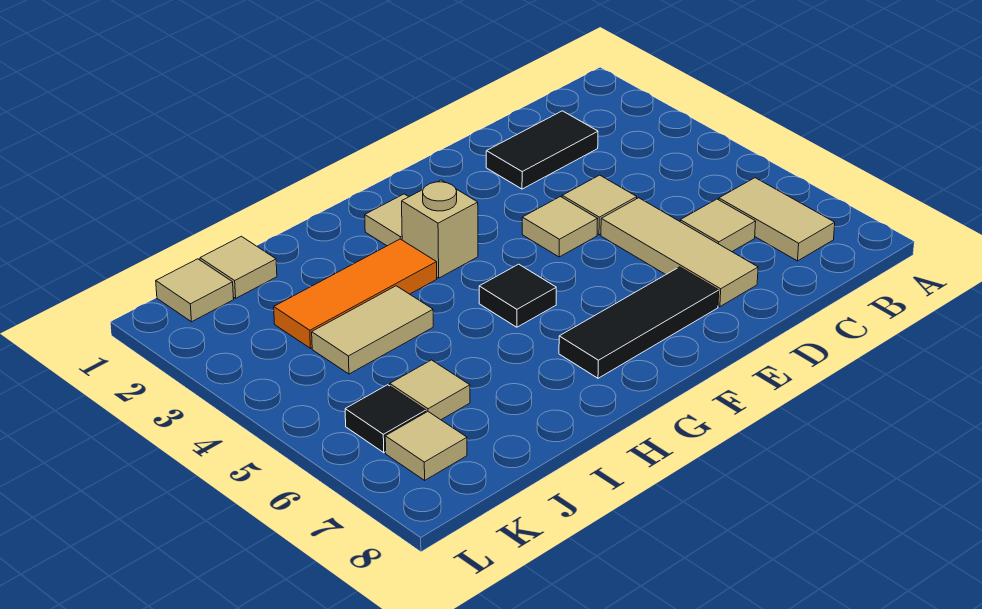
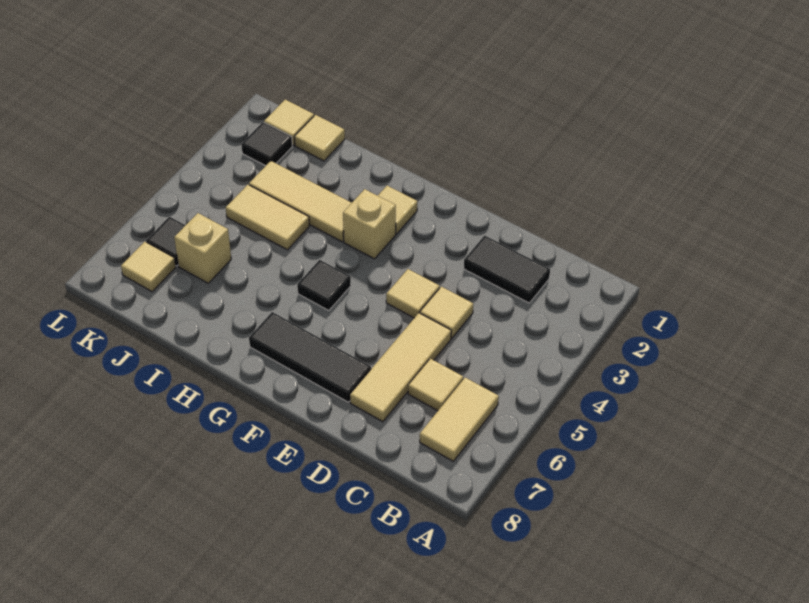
orange 1x3 tile [274,239,437,348] -> tan 1x3 tile [249,161,351,242]
tan 1x1 tile [390,360,470,420] -> tan 1x1 brick [174,213,231,283]
none -> black 1x1 tile [241,122,292,166]

